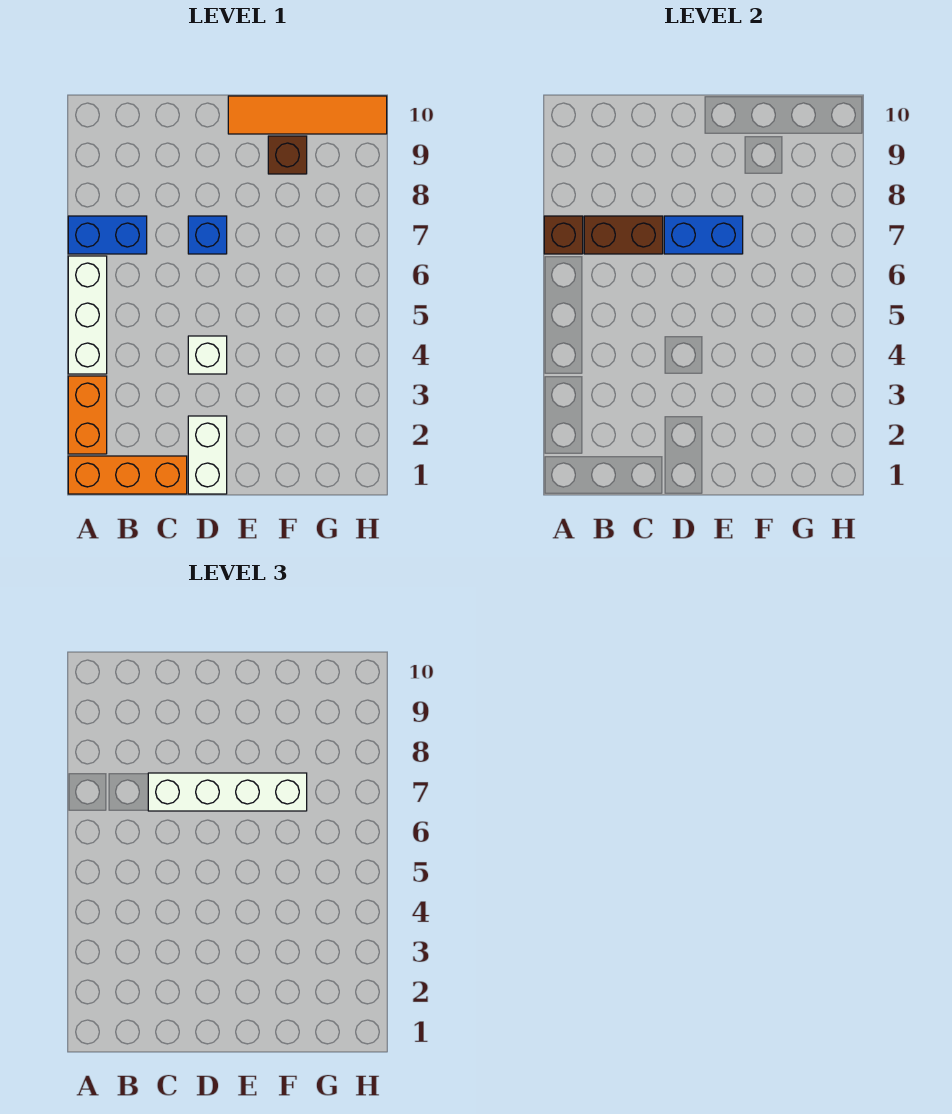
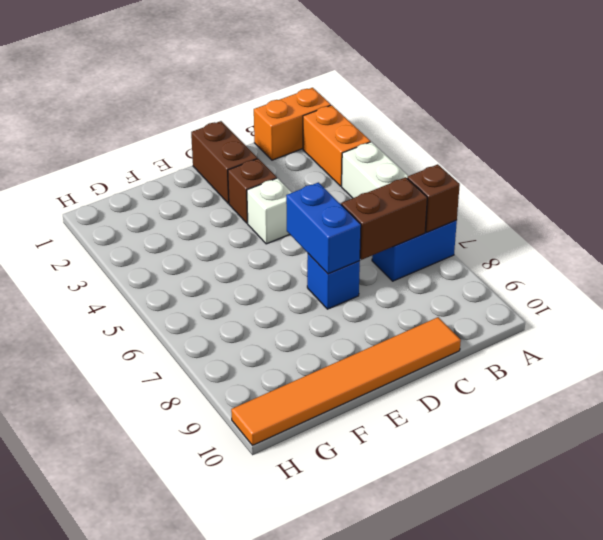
orange 1x3 brick [68,456,187,494] -> orange 1x2 brick [254,88,331,160]
white 1x4 brick [148,773,307,811] -> none
white 1x2 brick [188,416,227,494] -> brown 1x2 brick [191,121,257,203]
blue 1x2 brick [664,216,743,254] -> blue 1x2 brick turned to [286,182,361,274]
orange 1x4 tile [228,96,387,134] -> orange 1x6 tile [231,317,461,445]
brown 1x1 brick [268,136,307,174] -> brown 1x1 brick moved to [228,159,277,223]

